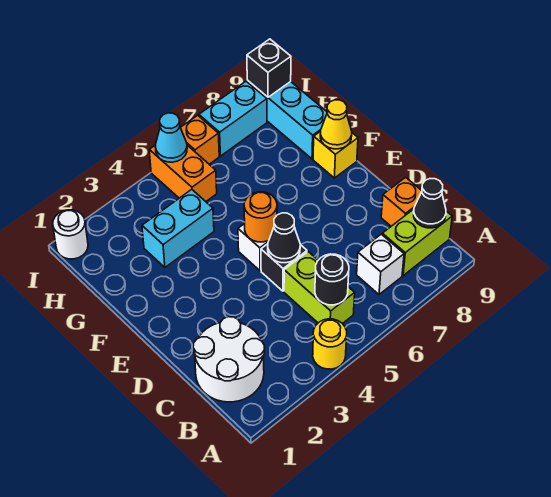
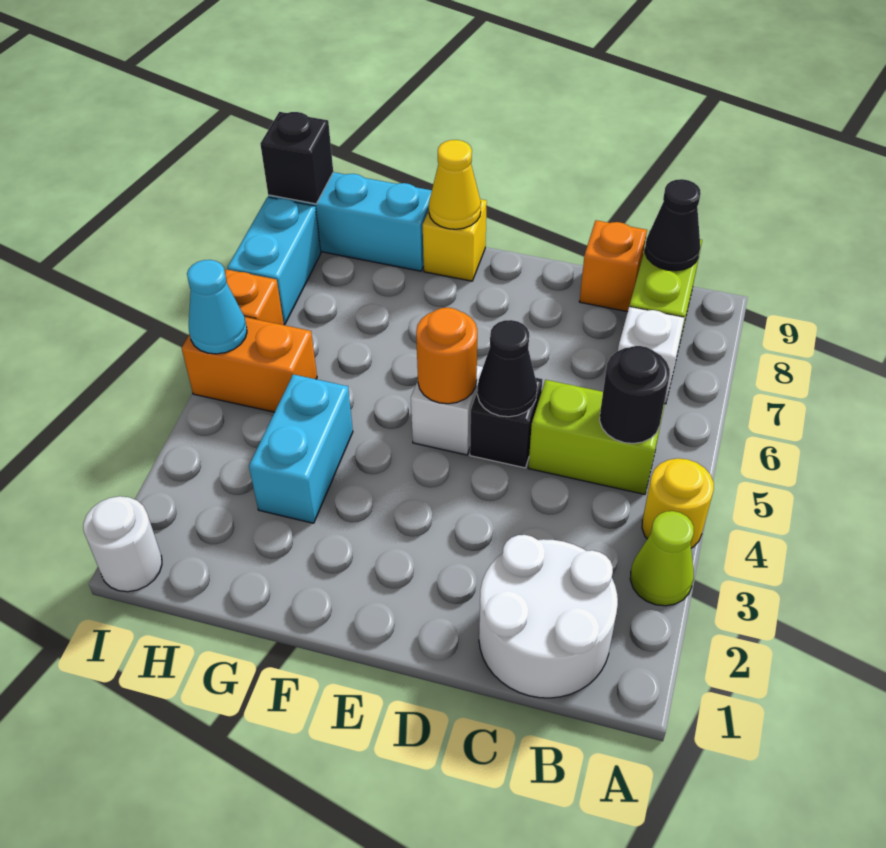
none -> lime 1x1 cone [630,511,694,606]

